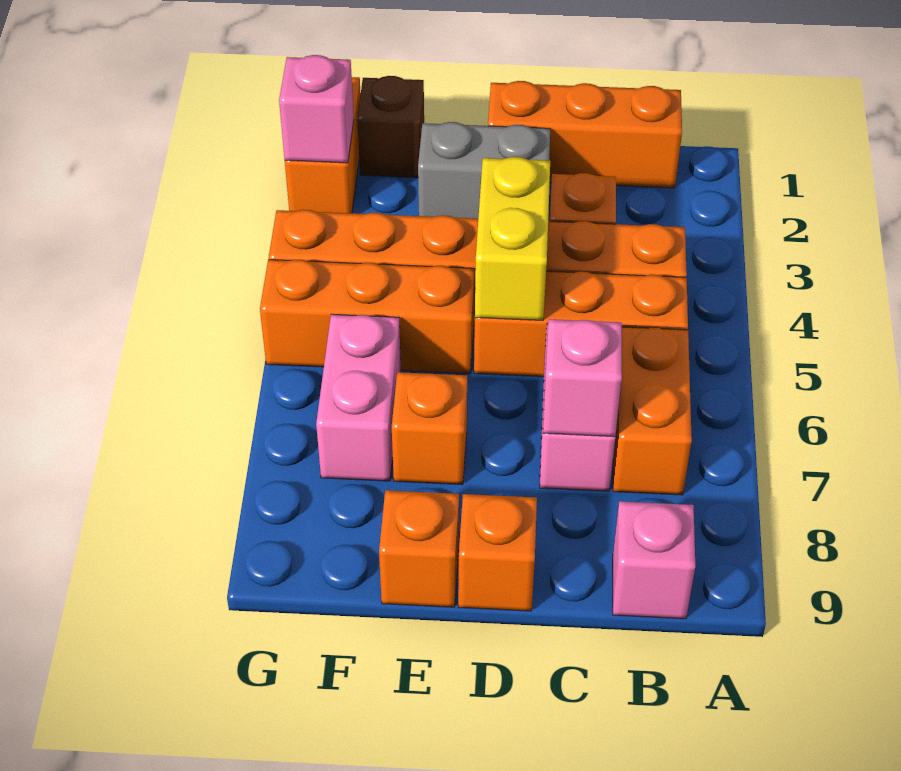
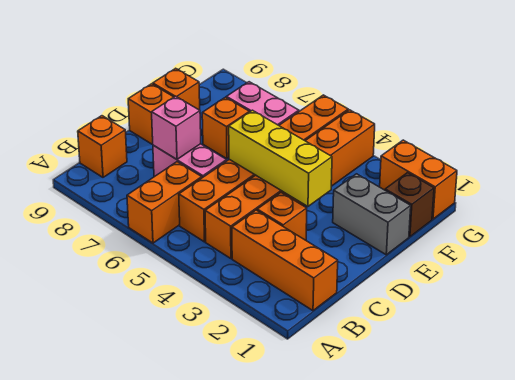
orange 1x3 brick [488,81,682,188] -> orange 1x3 brick turned to [232,210,338,311]
orange 1x2 brick [613,327,692,495] -> orange 1x2 brick turned to [127,162,202,243]
pink 1x1 brick [613,501,695,619] -> orange 1x1 brick [78,116,127,177]
grey 1x2 brick [418,122,550,219] -> grey 1x2 brick turned to [333,174,411,255]
yellow 1x2 brick [475,157,550,320] -> yellow 1x3 brick [229,110,332,206]
pink 1x1 brick [279,55,354,163] -> none

